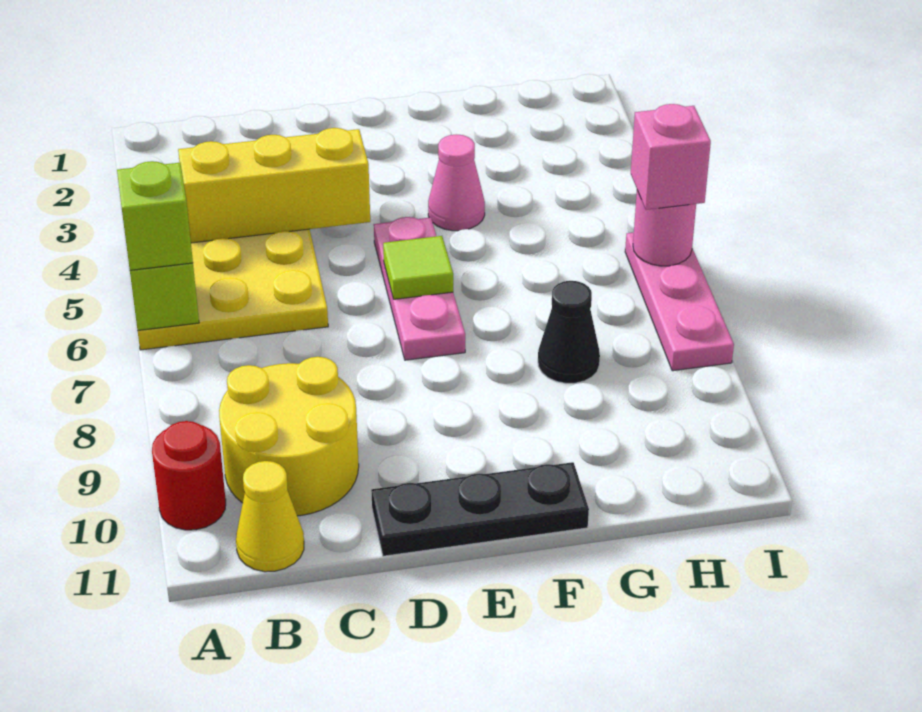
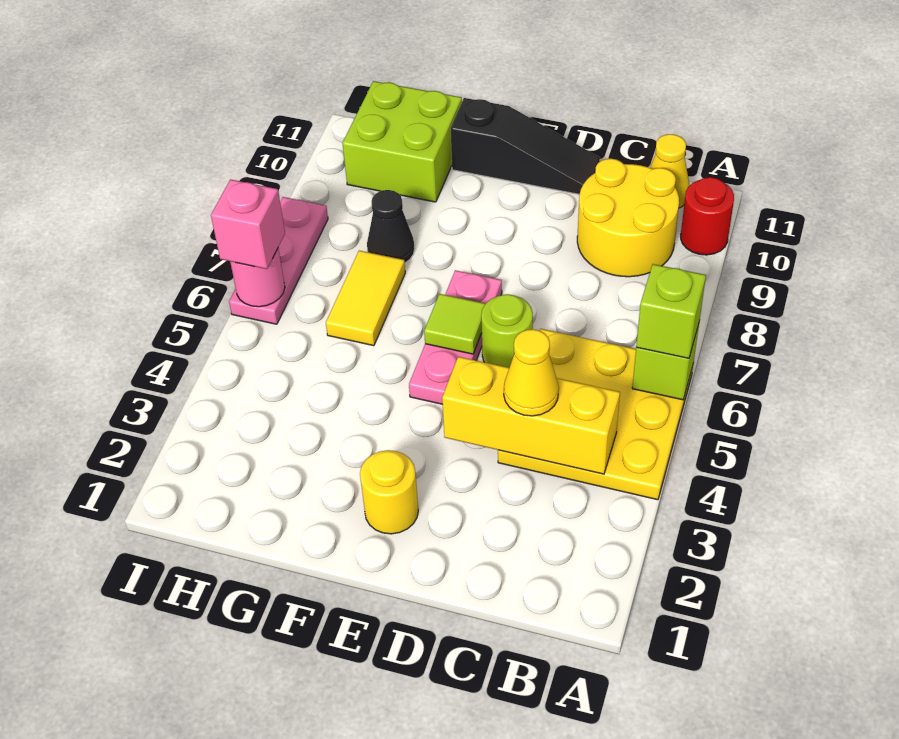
none -> yellow 1x1 cone [504,329,559,416]
none -> lime 1x1 round brick [481,294,533,368]
black 1x3 plate [371,462,589,556] -> black 1x3 slope [451,98,600,194]
none -> yellow 1x1 round brick [360,450,418,534]
pink 1x1 cone [428,134,485,231] -> none
none -> yellow 1x2 tile [326,251,405,346]
none -> lime 2x2 brick [342,81,462,202]

